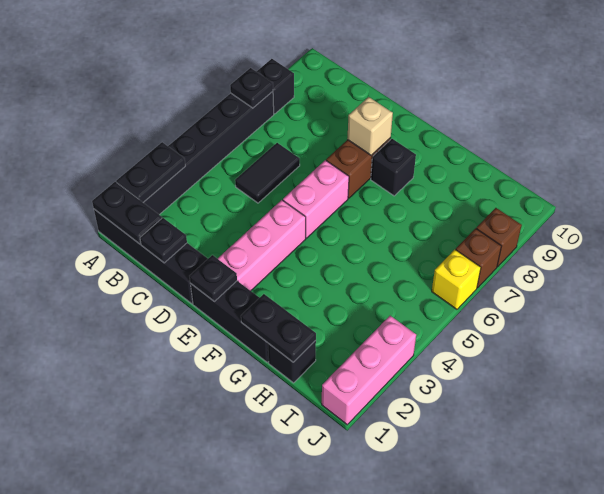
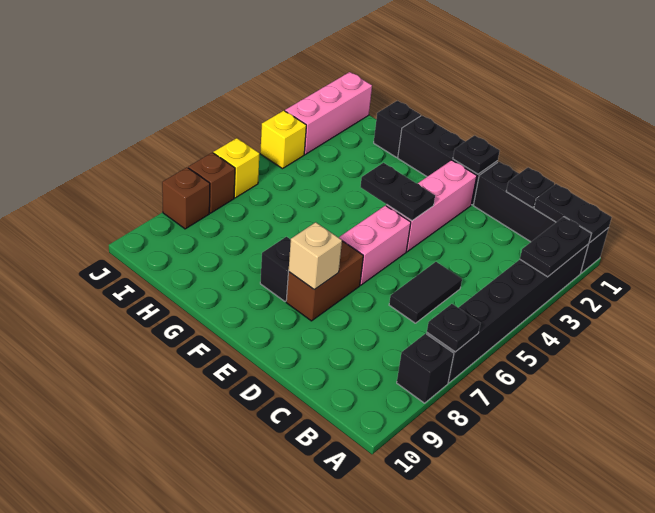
black 1x2 plate [241,294,316,362] -> black 1x2 plate moved to [361,163,435,221]
none -> yellow 1x1 brick [260,111,306,169]

